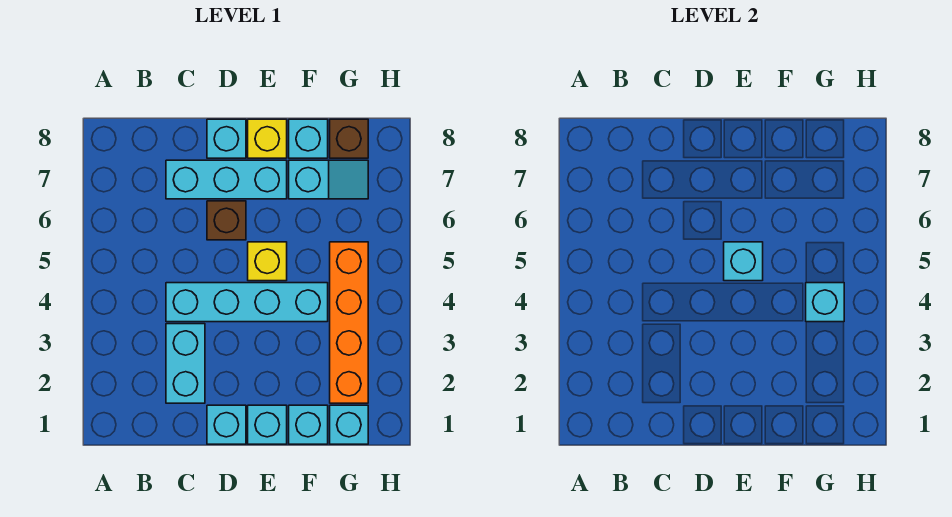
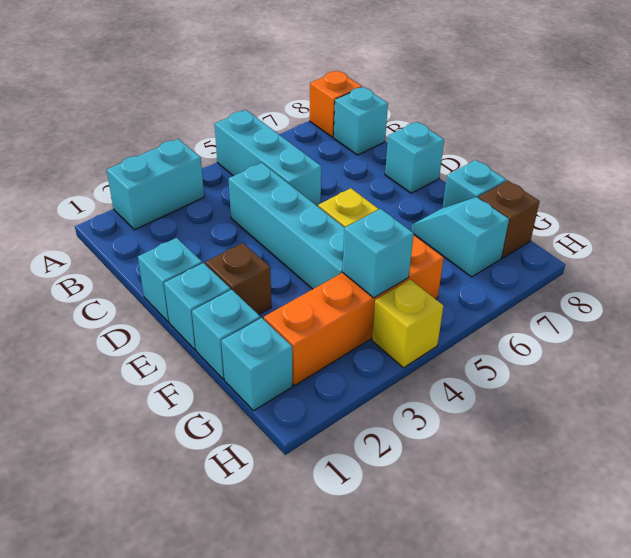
none -> orange 1x1 brick [310,71,362,137]
cyan 1x2 brick [166,324,205,403] -> cyan 1x2 brick moved to [107,139,204,230]
cyan 1x3 brick [166,160,287,199] -> cyan 1x3 brick moved to [215,110,321,206]
brown 1x1 brick [207,201,246,240] -> brown 1x1 brick moved to [205,243,271,315]
cyan 1x1 brick [724,242,763,281] -> cyan 1x1 brick moved to [334,87,388,155]
yellow 1x1 brick [248,119,287,158] -> yellow 1x1 brick moved to [372,279,444,368]
cyan 1x2 slope [289,160,368,199] -> cyan 1x2 slope turned to [411,197,509,277]

